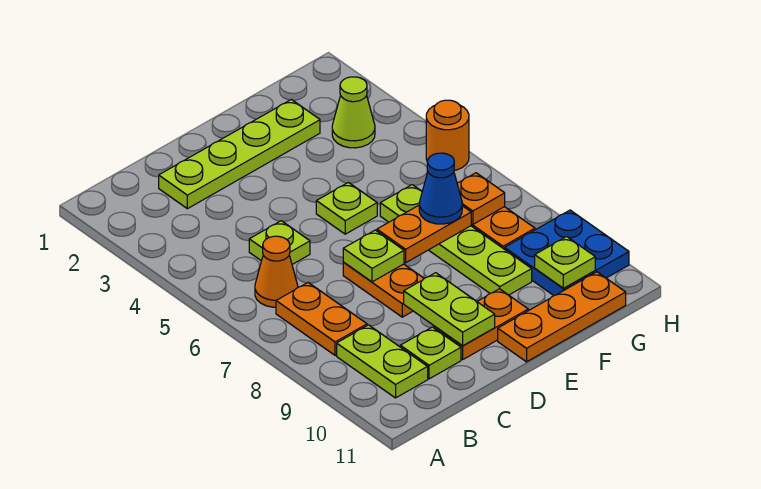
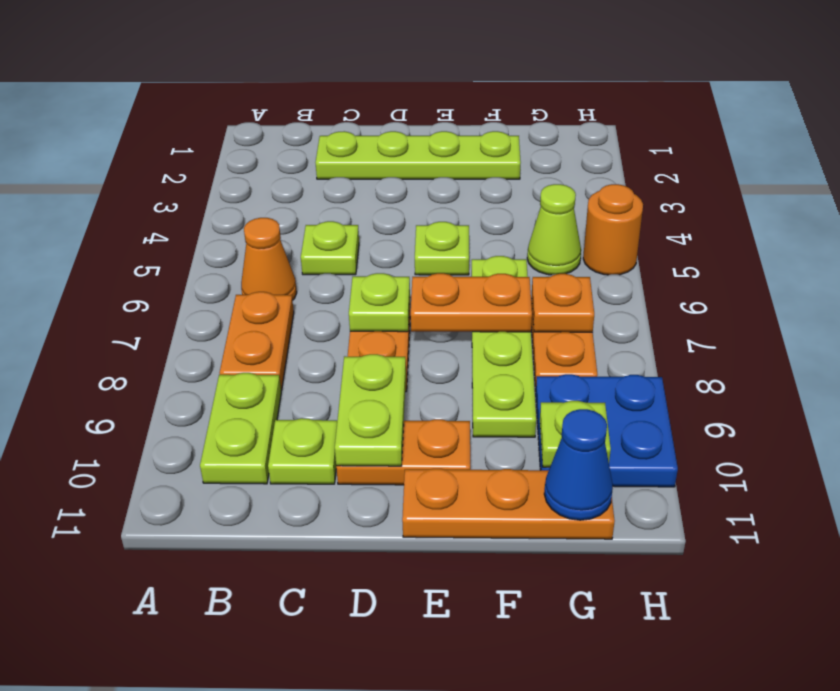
blue 1x1 cone [419,153,462,224] -> blue 1x1 cone moved to [544,409,613,520]
lime 1x1 cone [332,77,375,148] -> lime 1x1 cone moved to [527,184,581,275]

